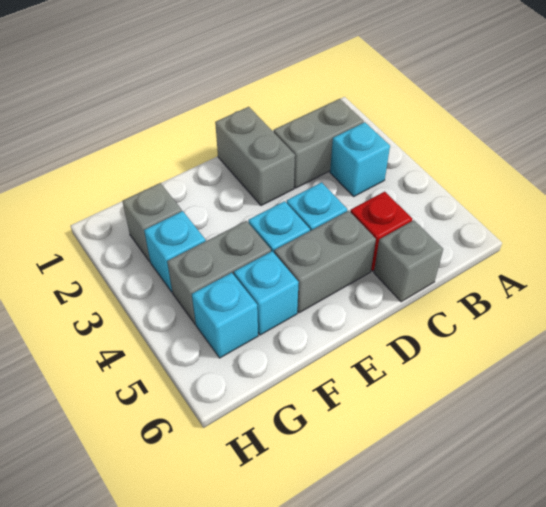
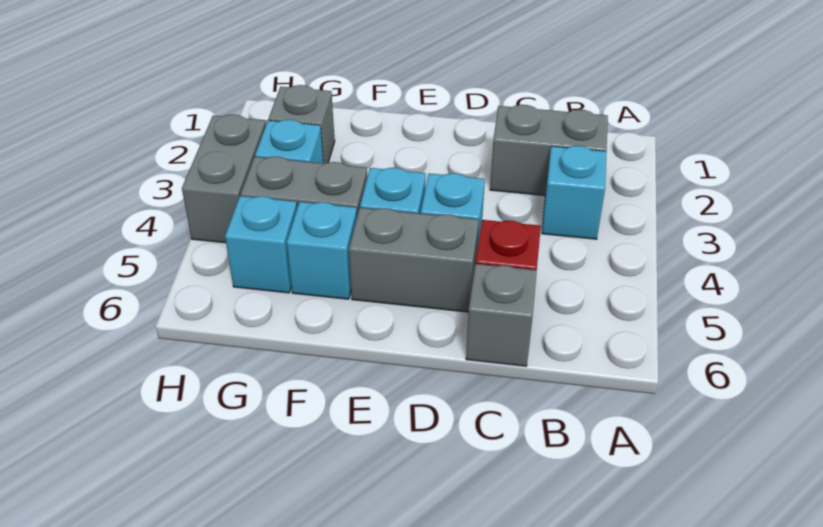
grey 1x2 brick [215,107,295,206] -> grey 1x2 brick moved to [182,114,266,243]

